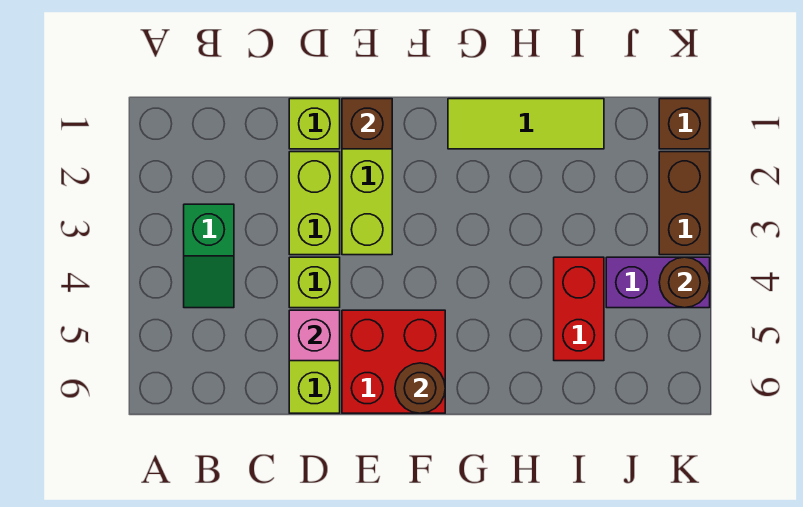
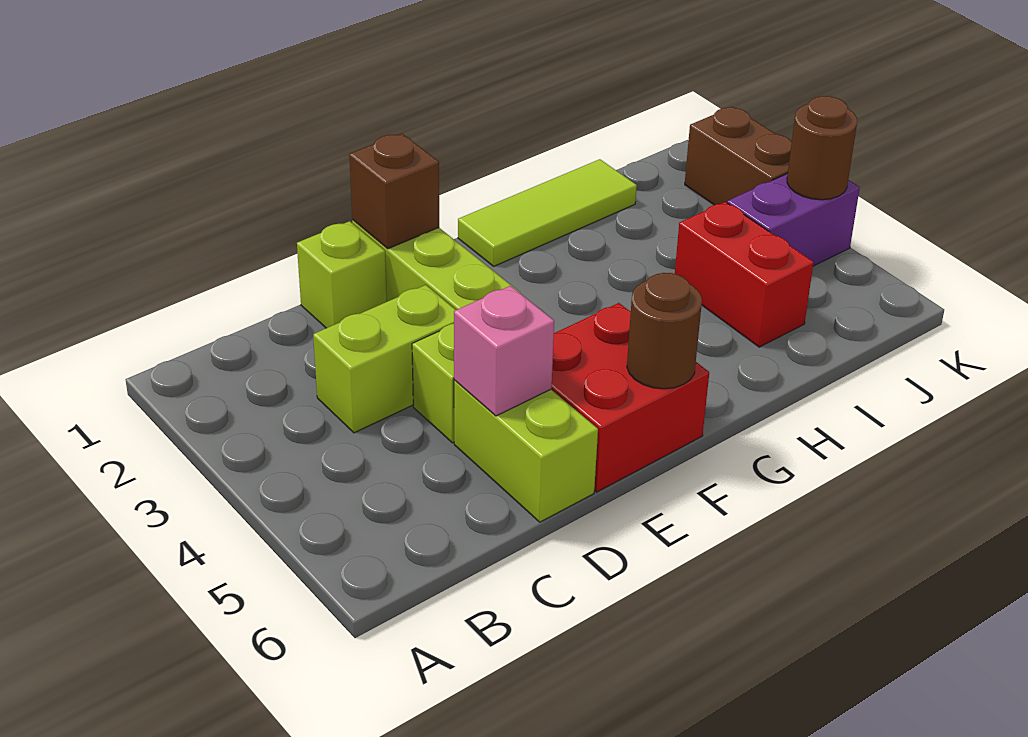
green 1x2 slope [184,204,234,308] -> none
lime 1x2 brick [289,152,340,255] -> lime 1x2 brick turned to [313,285,455,433]
brown 1x1 brick [659,99,710,149] -> none

